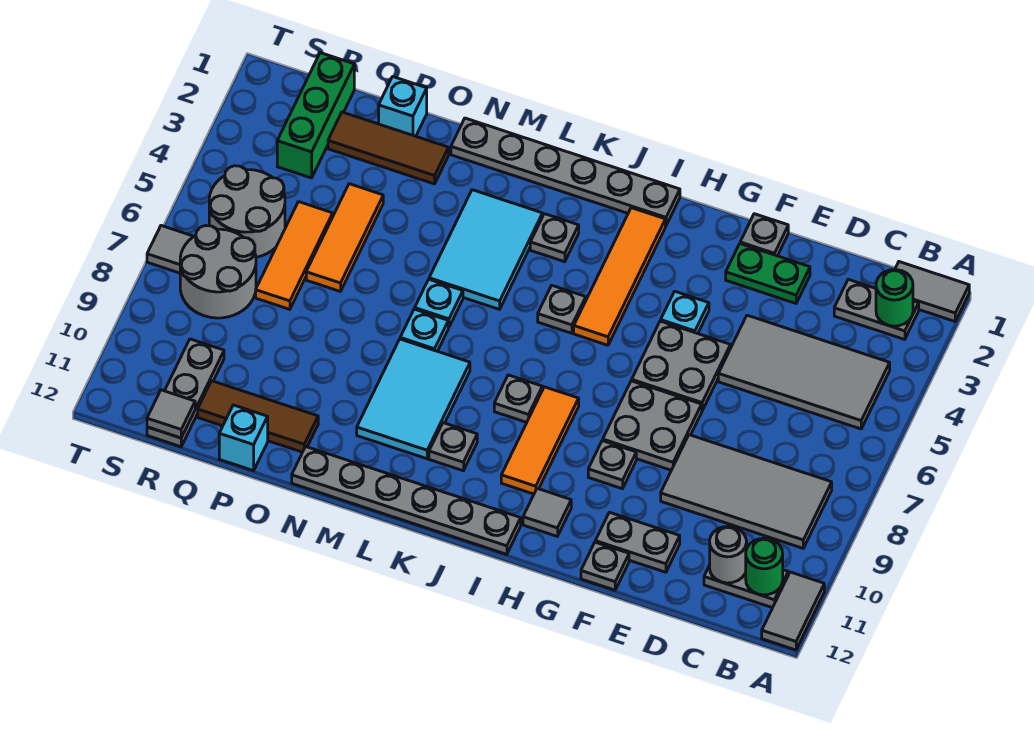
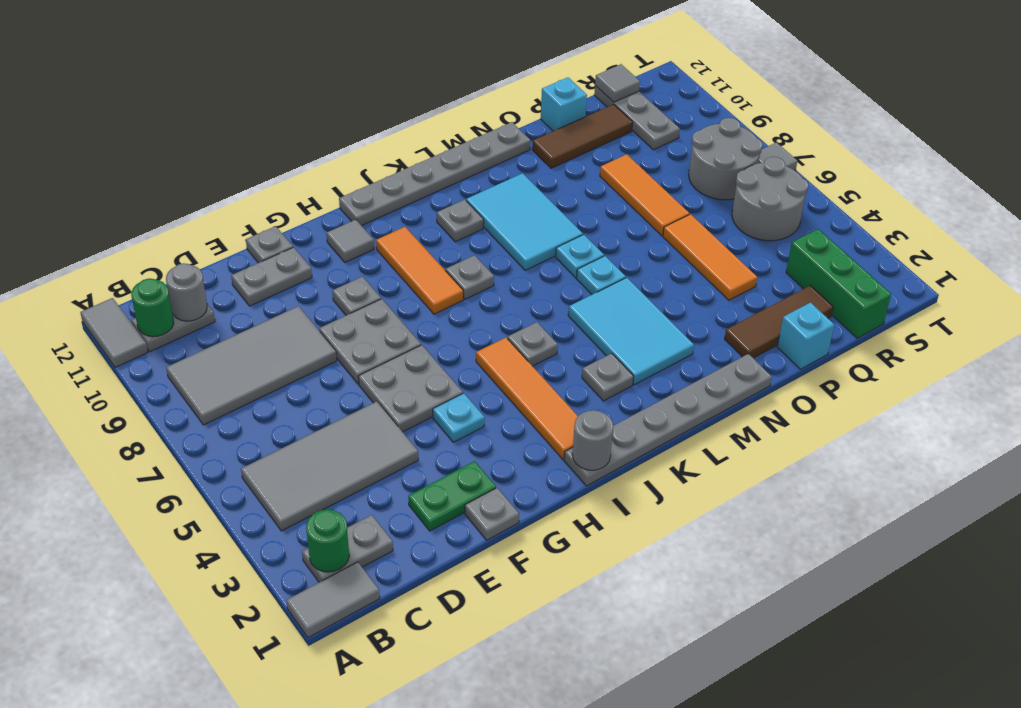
none -> grey 1x1 round brick [572,410,613,470]
orange 1x3 tile [256,202,333,309] -> orange 1x3 tile moved to [600,154,690,236]

